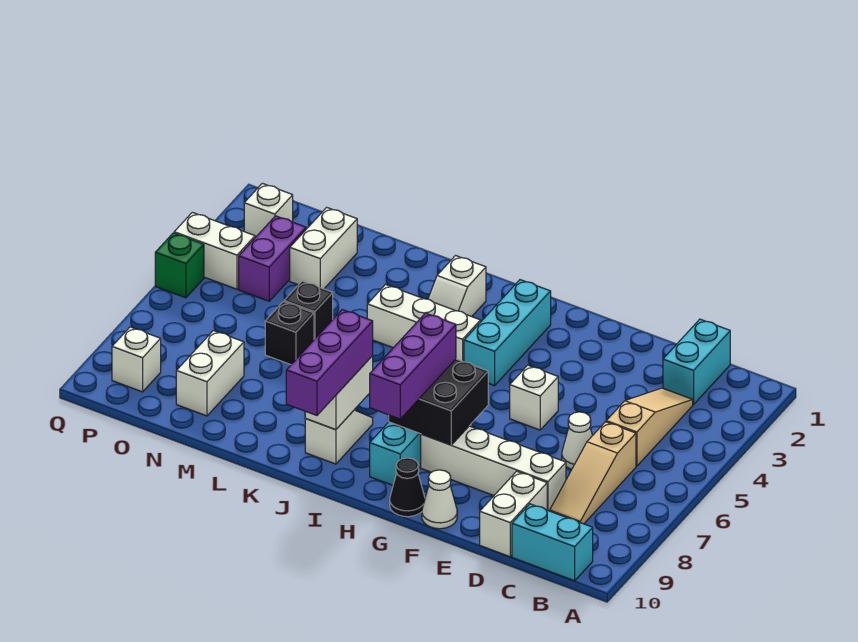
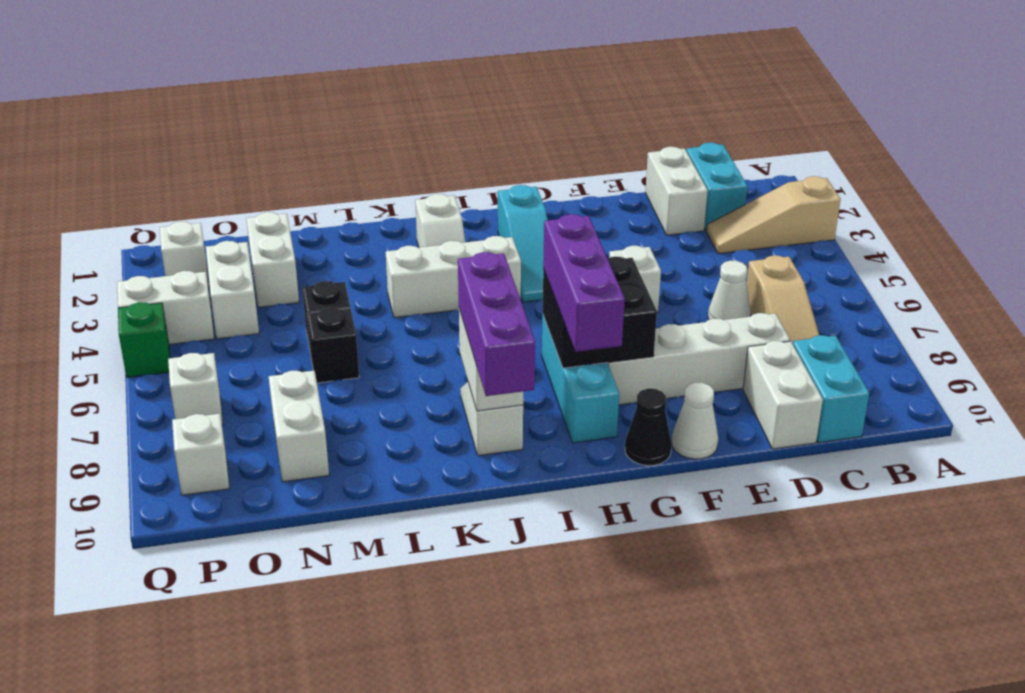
cyan 1x2 brick [512,504,593,581] -> cyan 1x2 brick turned to [793,335,869,443]
tan 1x3 slope [606,388,693,466] -> tan 1x3 slope turned to [706,176,841,254]
none -> white 1x2 brick [645,147,708,235]
cyan 1x3 brick [464,280,551,385] -> cyan 1x3 slope [498,185,548,302]
purple 1x2 brick [239,216,306,301] -> white 1x2 brick [206,241,259,339]
none -> white 1x1 brick [168,353,223,425]

